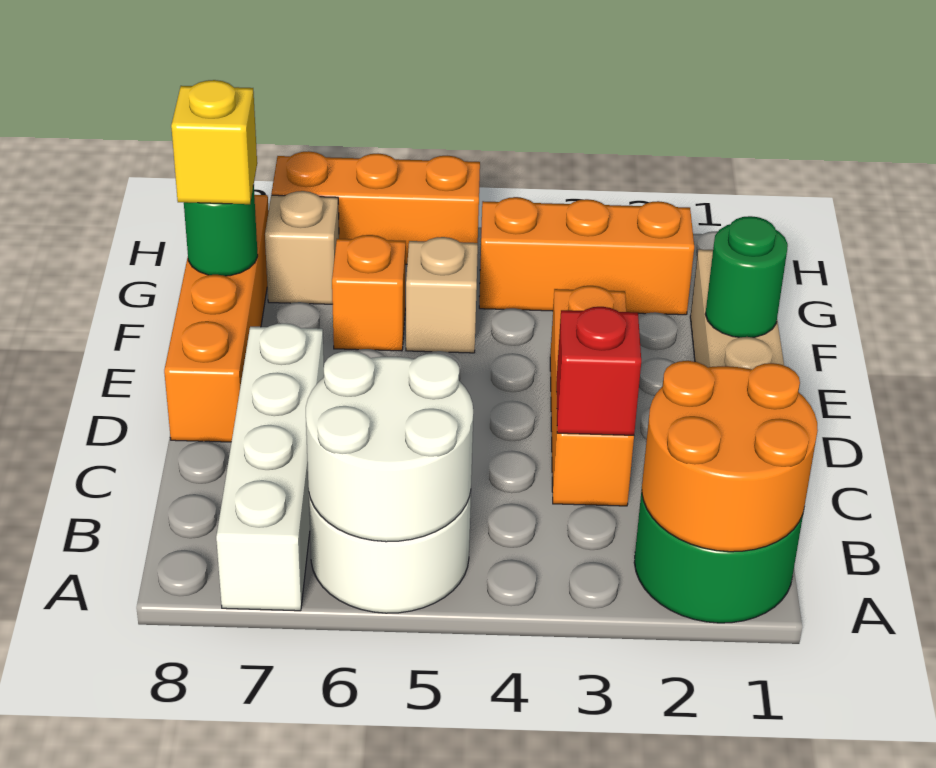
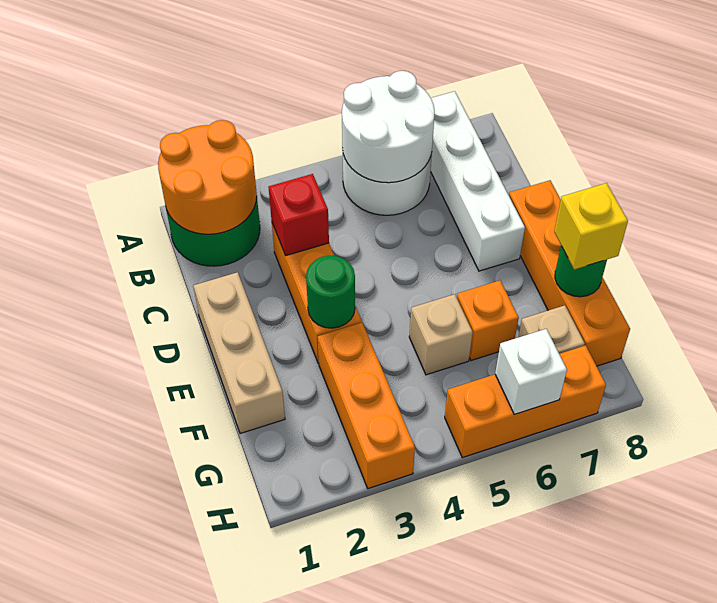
green 1x1 round brick [705,216,788,337] -> green 1x1 round brick moved to [306,256,355,328]
orange 1x3 brick [479,197,694,315] -> orange 1x3 brick turned to [318,323,415,489]
none -> white 1x1 brick [495,329,567,414]

